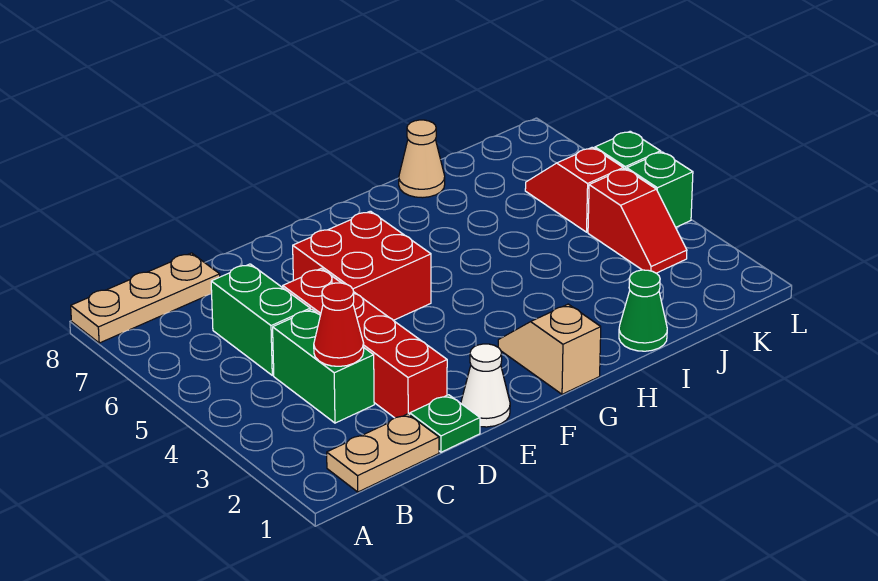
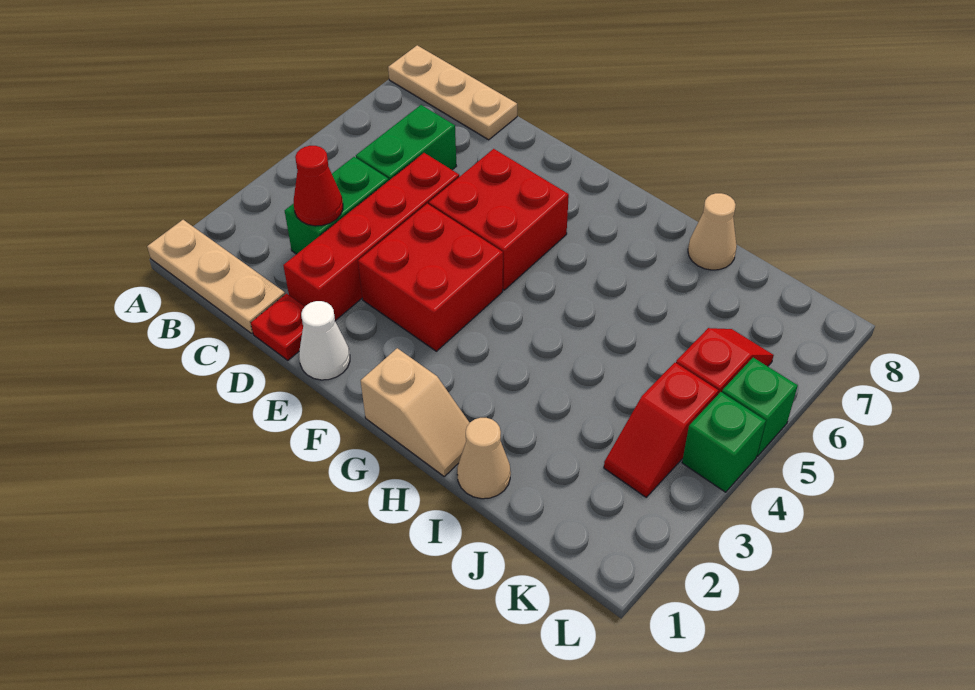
tan 1x2 plate [327,414,439,492] -> tan 1x3 plate [147,220,285,333]
green 1x1 plate [410,395,480,452] -> red 1x1 plate [251,294,305,360]
none -> red 2x2 brick [358,204,503,351]
tan 1x2 slope [498,304,601,394] -> tan 1x2 slope turned to [361,348,470,476]
green 1x1 cone [619,270,667,351] -> tan 1x1 cone [457,418,511,499]

